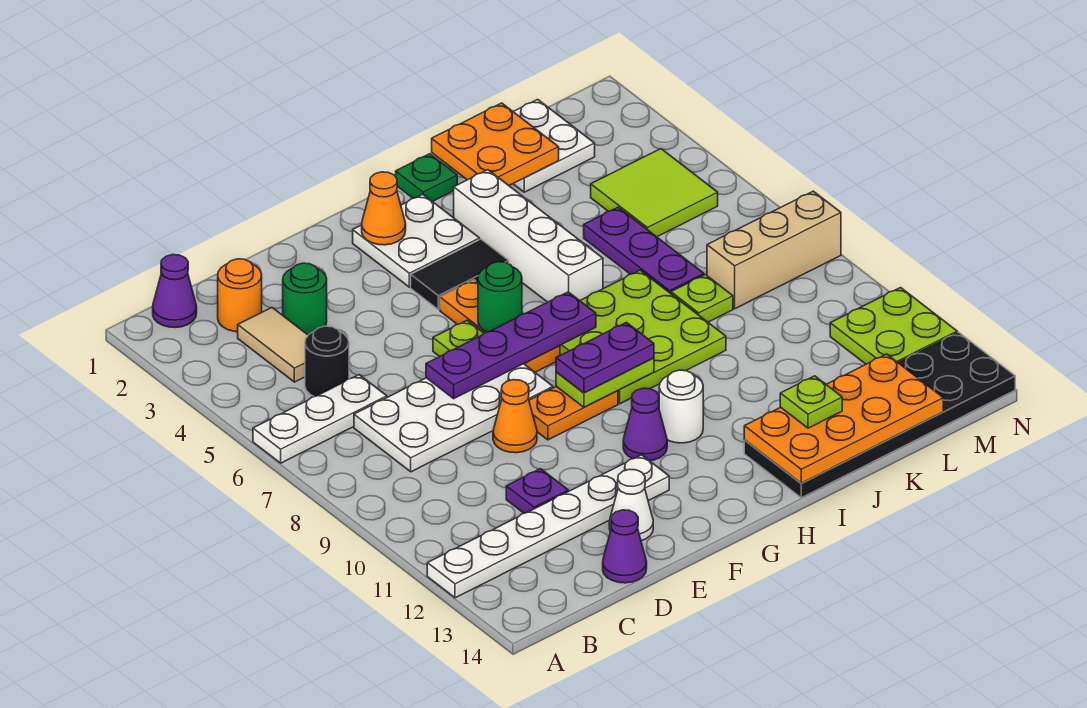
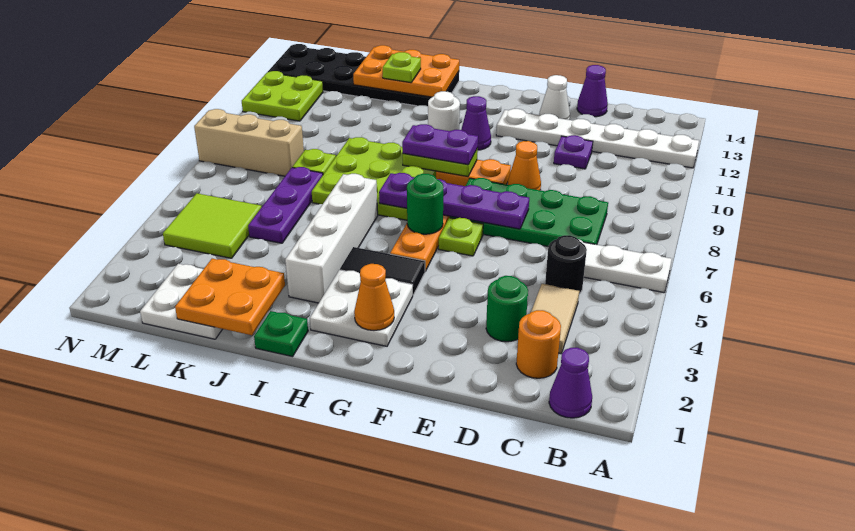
white 2x4 plate [354,364,553,472] -> green 2x4 plate [450,178,608,246]
orange 2x4 plate [744,354,943,483] -> orange 2x3 plate [353,45,459,97]

